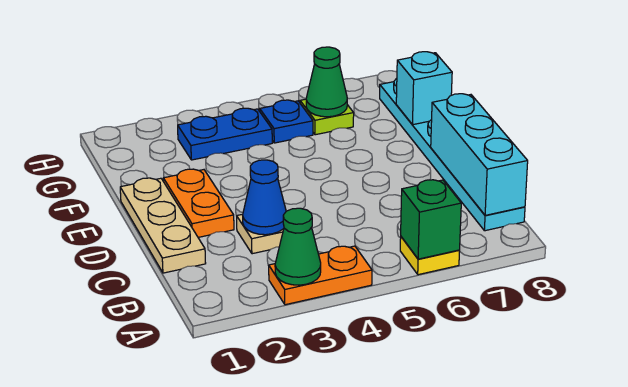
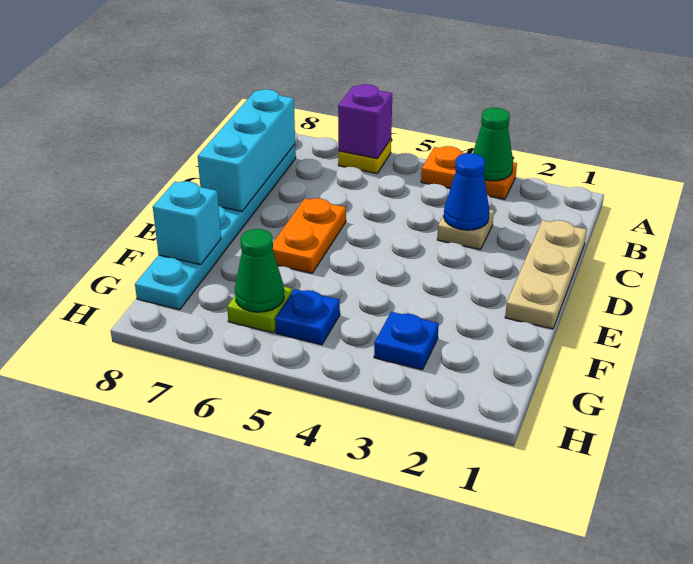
green 1x1 brick [401,180,461,259] -> purple 1x1 brick [338,84,392,159]
orange 1x2 plate [163,169,234,237] -> orange 1x2 plate moved to [273,198,346,273]
blue 1x2 plate [178,108,272,160] -> blue 1x1 plate [374,312,439,370]

